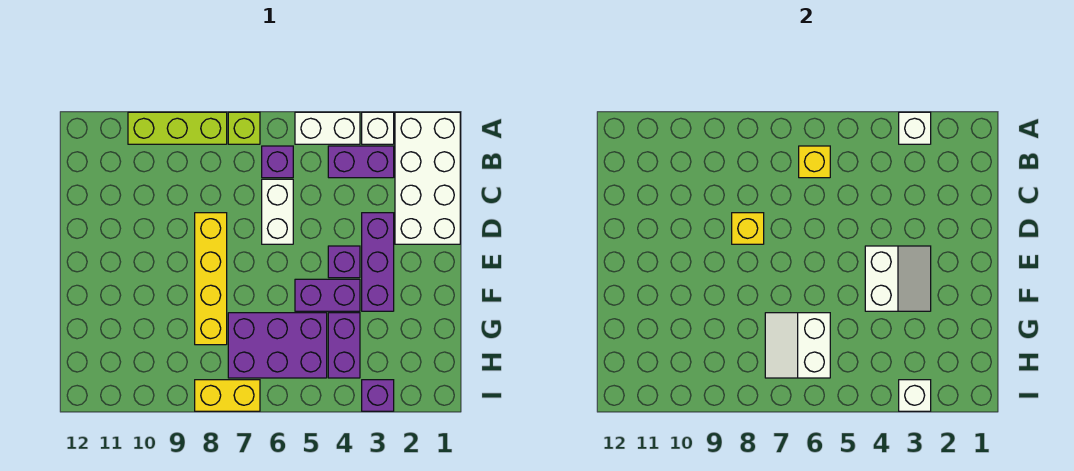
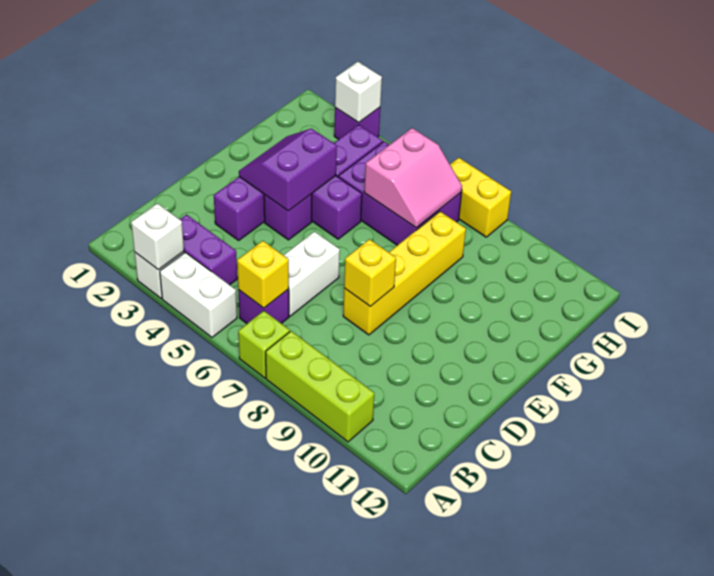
white 2x4 brick [395,112,460,244] -> none
white 2x2 slope [865,246,931,311] -> purple 2x2 slope [239,129,337,211]
white 2x2 slope [765,313,830,378] -> pink 2x2 slope [364,128,462,228]

